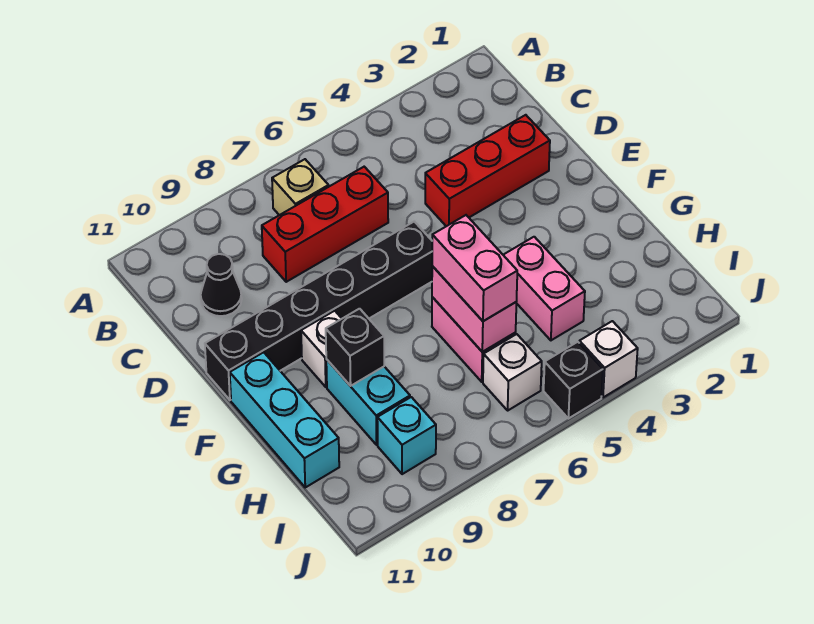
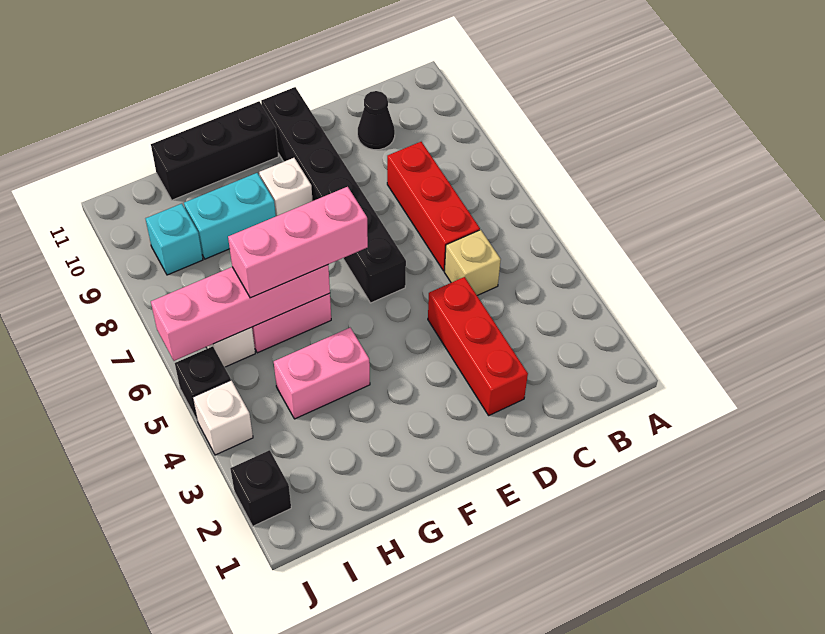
tan 1x1 brick [272,159,329,215] -> tan 1x1 brick moved to [444,230,501,295]
cyan 1x3 brick [230,352,339,487] -> black 1x3 brick [151,101,278,200]
pink 1x2 brick [432,266,516,352] -> pink 1x4 brick [151,265,330,361]
pink 1x2 brick [432,215,517,321] -> pink 1x3 brick [228,187,368,298]
black 1x1 brick [326,309,384,386] -> black 1x1 brick moved to [230,450,291,526]

